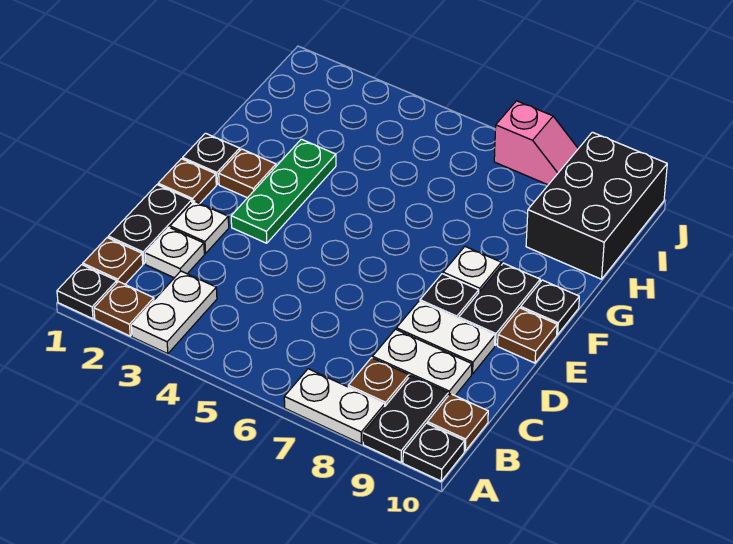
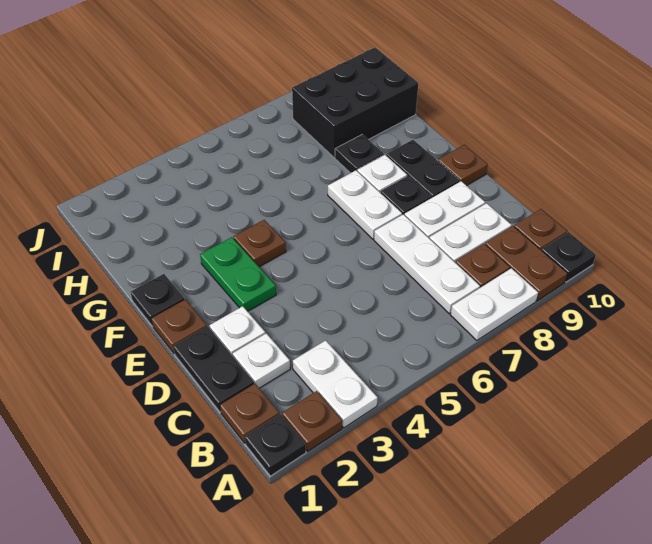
black 1x2 plate [363,376,448,462] -> brown 1x2 plate [485,226,567,301]
none -> white 1x3 plate [374,214,480,314]
green 1x3 plate [231,139,336,243] -> green 1x2 plate [200,237,276,311]
none -> white 1x2 plate [328,170,402,239]
brown 1x1 plate [219,149,276,198] -> brown 1x1 plate moved to [233,220,286,267]
black 1x1 plate [521,280,579,335] -> black 1x1 plate moved to [335,134,384,173]
black 2x3 brick [526,132,667,279] -> black 2x3 brick turned to [292,48,418,158]
pink 1x2 slope [494,101,578,185] -> none

